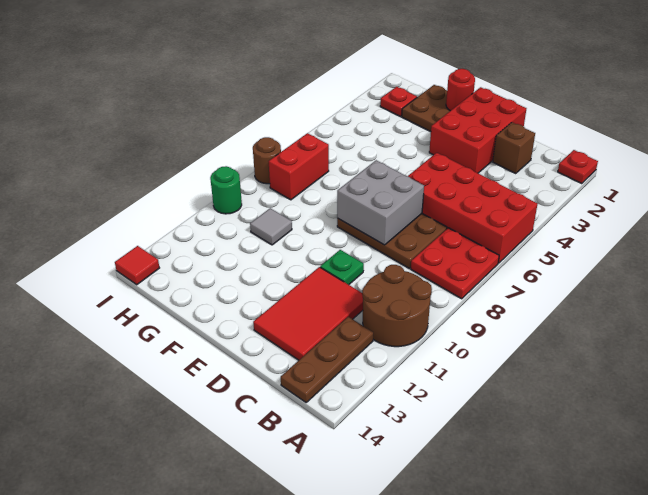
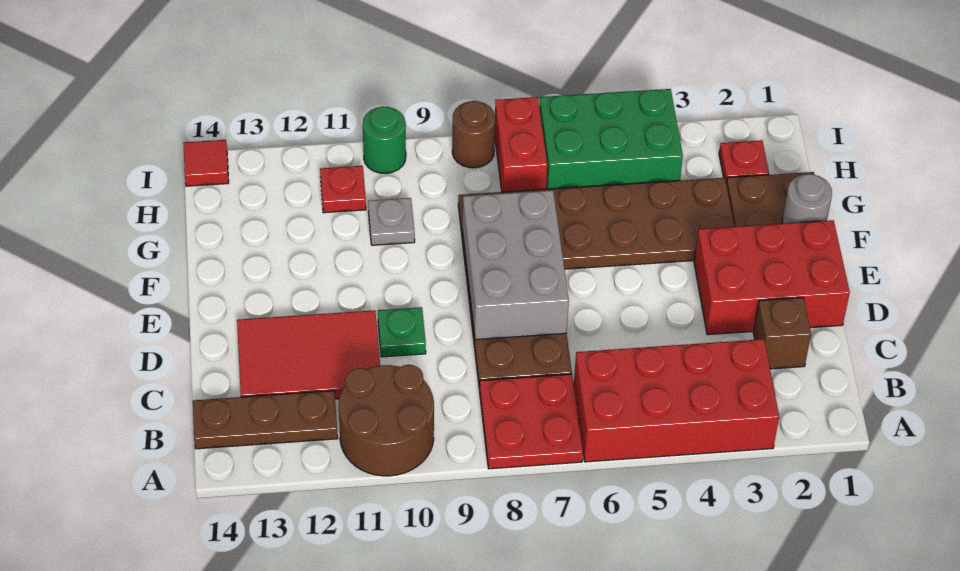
red 1x1 plate [558,150,598,184] -> red 1x1 plate moved to [320,166,366,213]
red 2x4 brick [408,153,537,263] -> red 2x4 brick turned to [574,339,779,462]
grey 2x2 brick [337,160,424,245] -> grey 2x3 brick [463,190,569,340]
red 1x1 round brick [446,69,475,111] -> grey 1x1 round brick [782,174,832,224]
none -> brown 2x6 plate [458,178,734,275]
grey 1x1 tile [250,208,292,245] -> grey 1x1 plate [368,198,415,245]
none -> green 2x3 brick [539,89,683,189]
red 1x2 brick [269,133,329,200] -> red 1x2 brick turned to [495,97,547,192]

